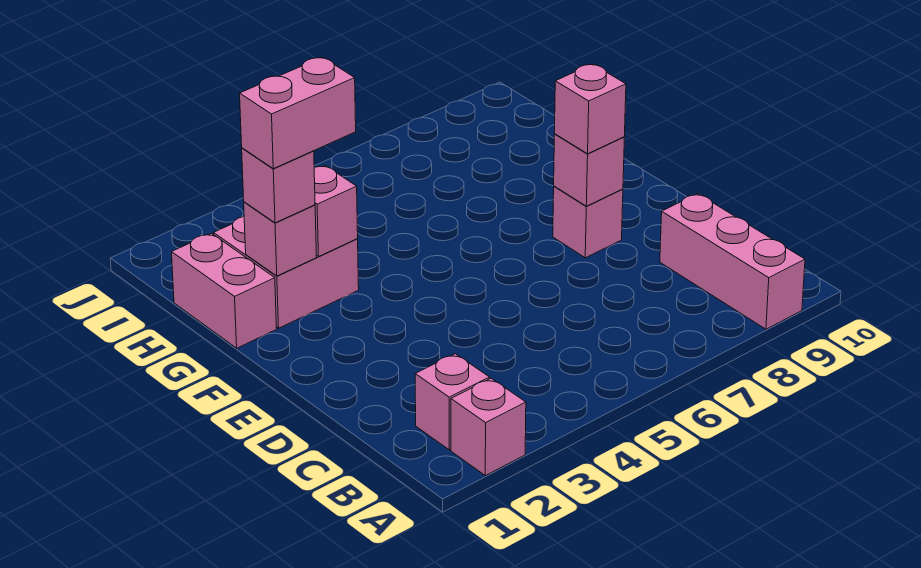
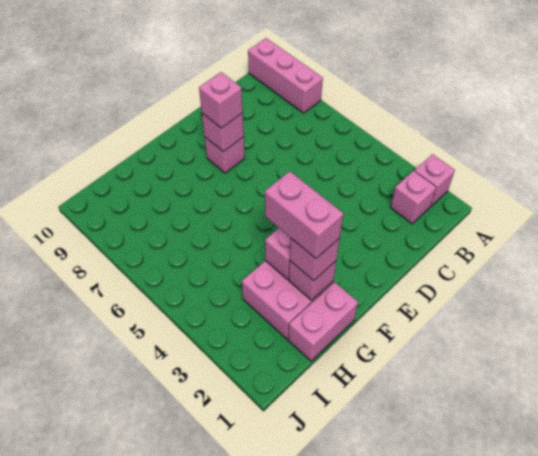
pink 1x3 brick [660,194,805,329] -> pink 1x3 brick turned to [248,38,323,113]

